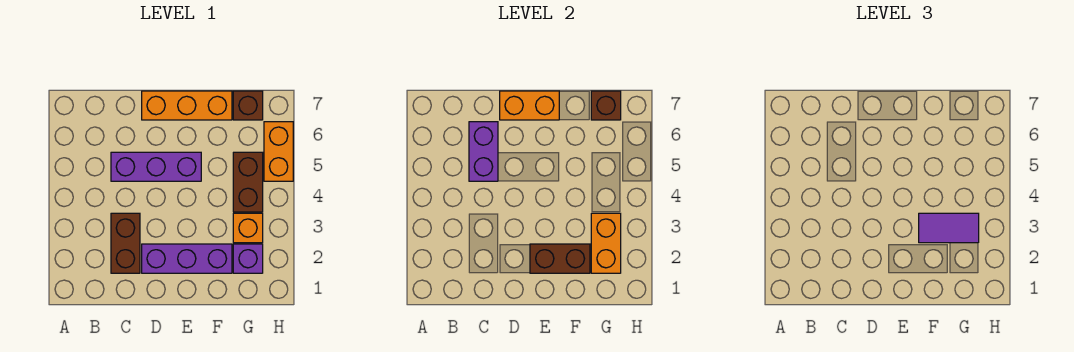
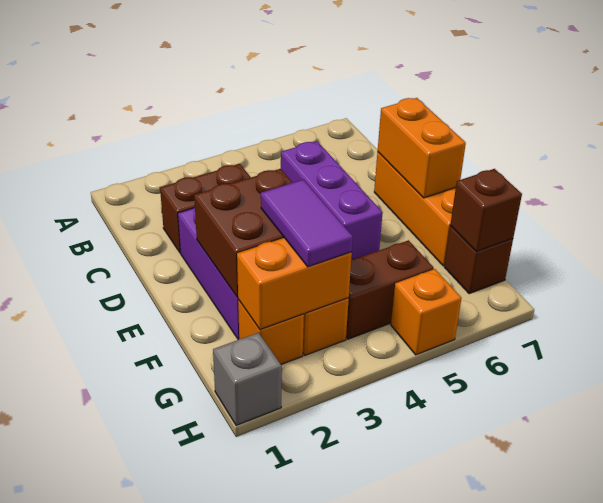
purple 1x2 brick [469,122,498,181] -> none
brown 1x2 brick [530,244,590,273] -> brown 2x2 brick [194,169,292,297]
purple 1x1 brick [233,244,263,273] -> orange 1x1 brick [238,300,304,364]
none -> grey 1x1 brick [213,333,282,426]
orange 1x2 brick [264,122,293,181] -> orange 1x1 brick [391,269,461,355]

